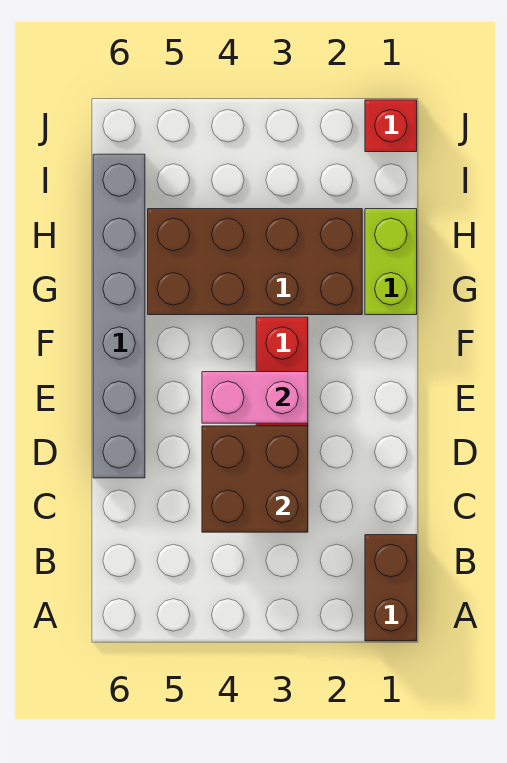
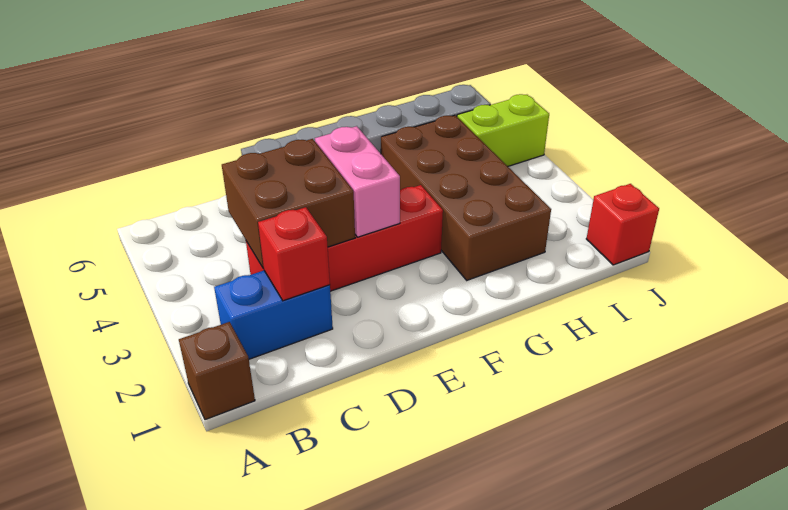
brown 1x2 brick [365,535,417,641] -> brown 1x1 brick [179,322,255,420]
none -> blue 1x2 brick [214,270,333,359]
none -> red 1x1 brick [258,207,330,301]
lime 1x2 brick [365,209,417,315] -> lime 1x2 brick moved to [457,94,549,166]

